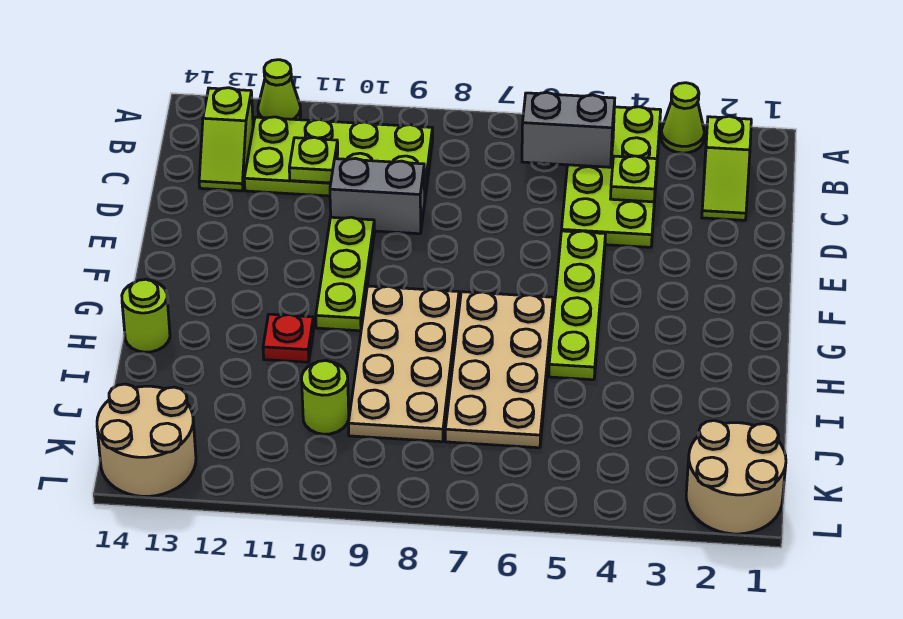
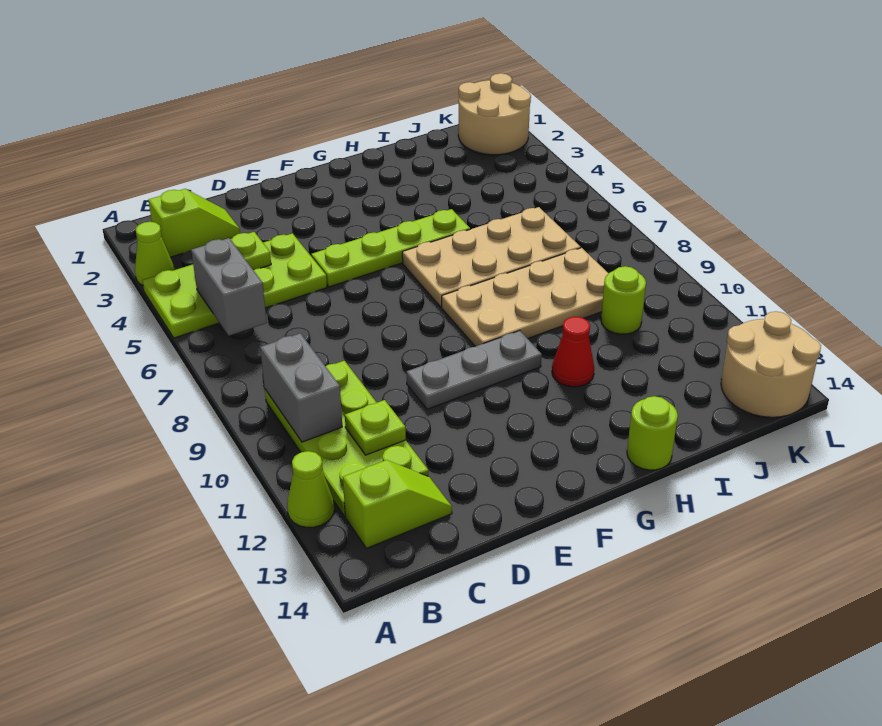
grey 1x2 brick [330,158,425,234] -> grey 1x2 brick moved to [260,333,342,442]
lime 1x3 plate [316,217,375,331] -> grey 1x3 plate [407,331,542,409]
red 1x1 plate [263,314,314,362] -> red 1x1 cone [552,317,594,387]

